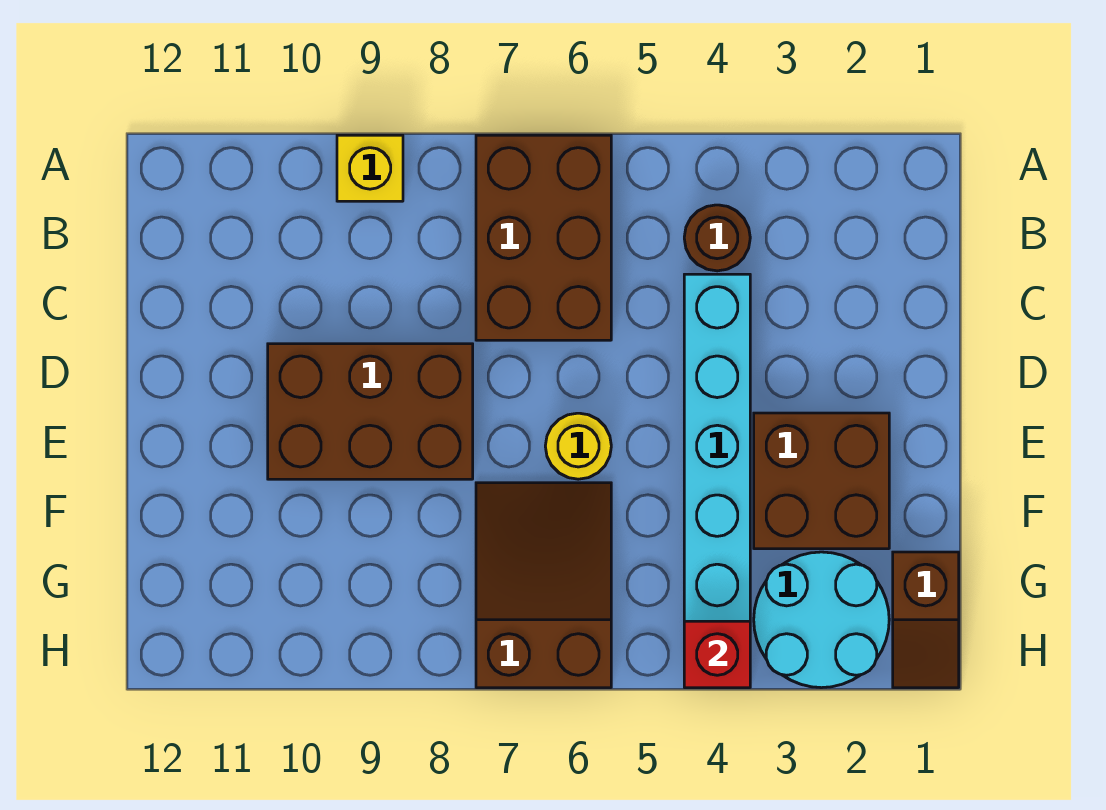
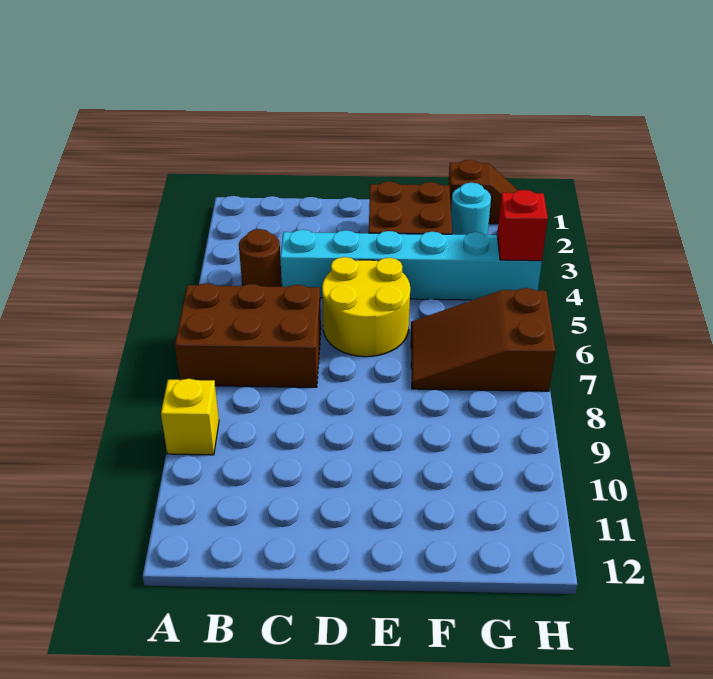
brown 2x3 brick [268,344,473,479] -> none
yellow 1x1 round brick [545,413,611,479] -> yellow 2x2 round brick [322,257,410,357]
cyan 2x2 round brick [754,552,889,688] -> cyan 1x1 round brick [451,183,491,235]

